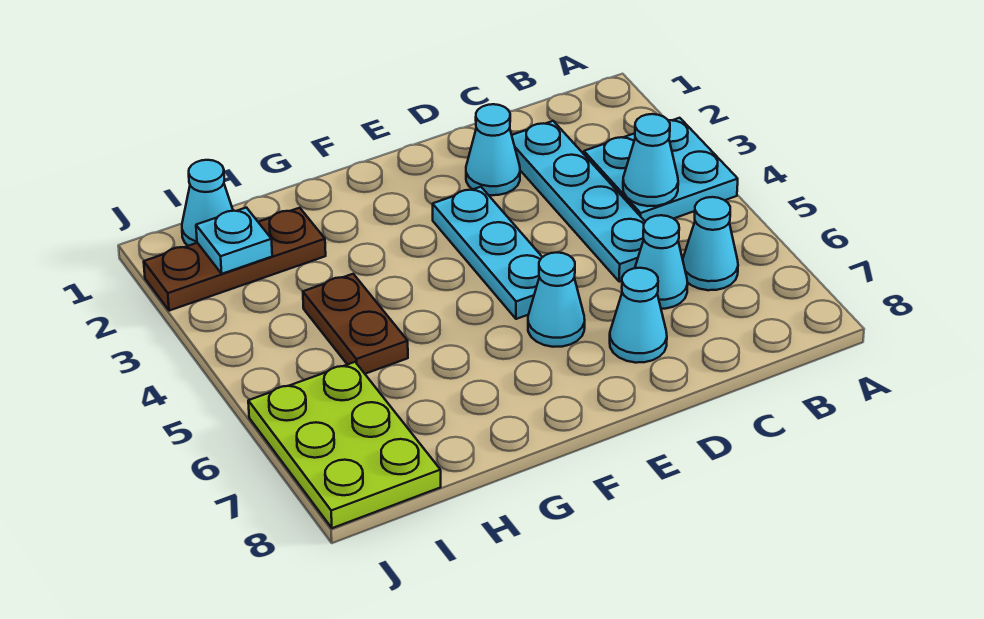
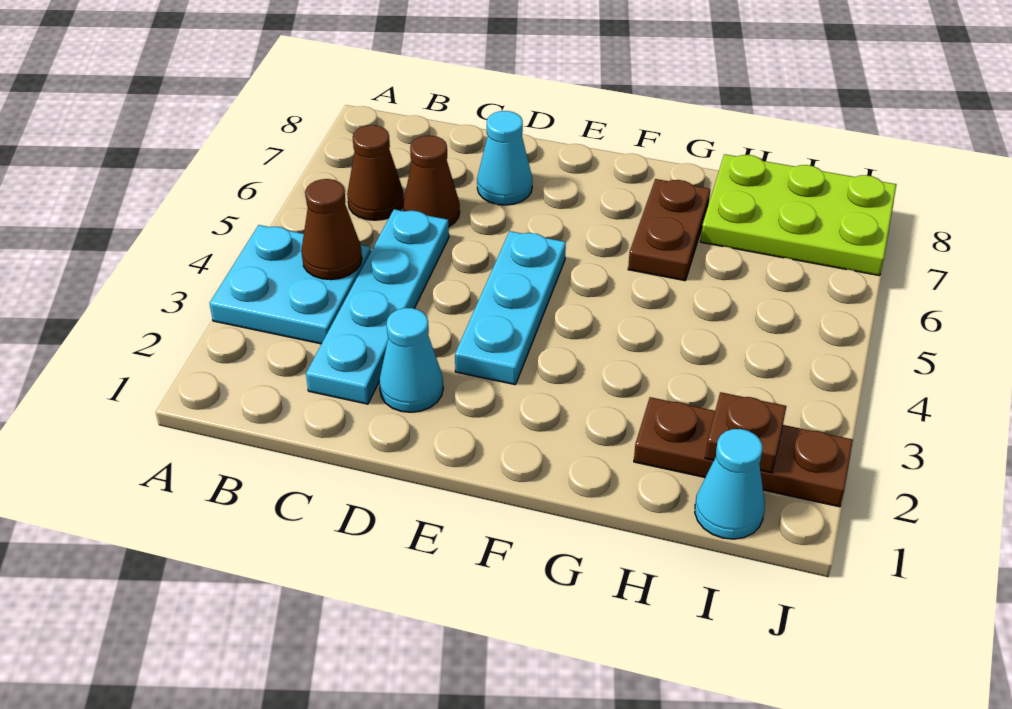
cyan 1x1 cone [623,114,678,206] -> brown 1x1 cone [301,179,362,280]
cyan 1x1 cone [683,197,738,290] -> brown 1x1 cone [347,125,404,220]
cyan 1x1 cone [635,215,688,309] -> brown 1x1 cone [403,136,460,226]
cyan 1x1 cone [528,252,585,347] -> none
brown 1x2 plate [303,274,408,374] -> brown 1x2 plate moved to [628,179,710,281]
cyan 1x1 plate [196,208,272,274] -> brown 1x1 plate [705,392,786,473]
lime 2x3 plate [248,362,441,528] -> lime 2x3 plate turned to [701,154,896,276]

